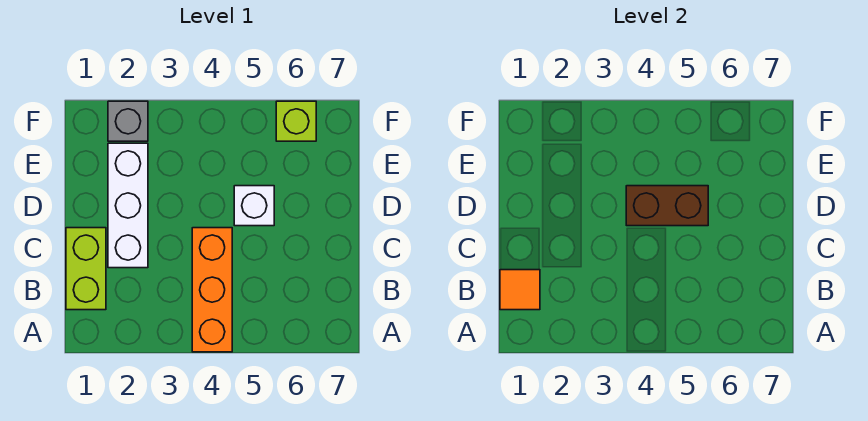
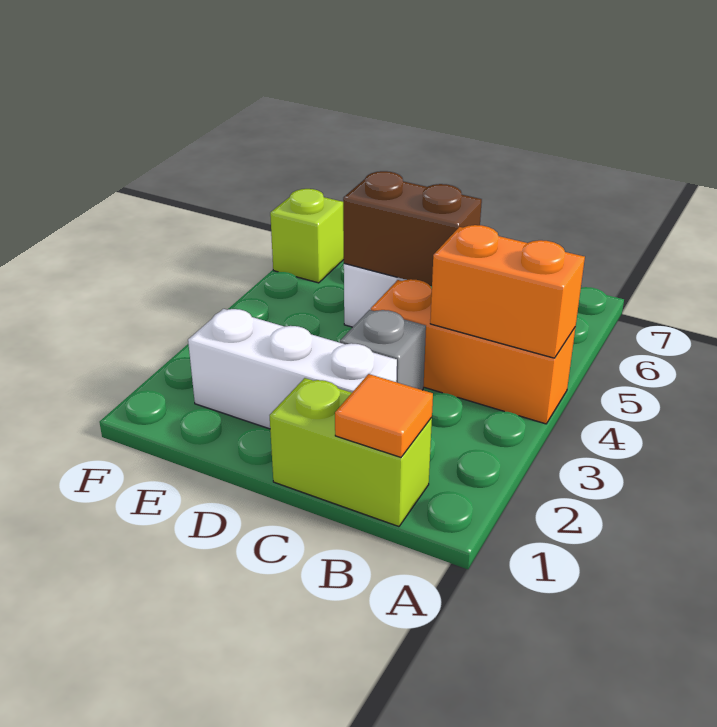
none -> orange 1x2 brick [430,225,585,358]
brown 1x2 brick [626,186,708,226] -> brown 1x2 brick turned to [343,171,482,286]
grey 1x1 brick [108,101,148,141] -> grey 1x1 brick moved to [340,310,426,390]

